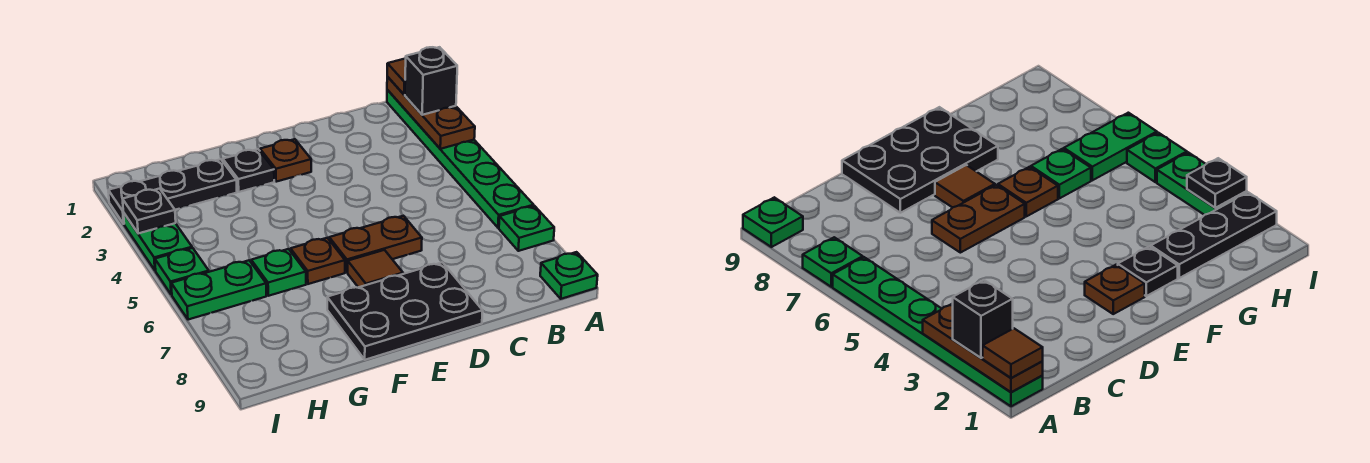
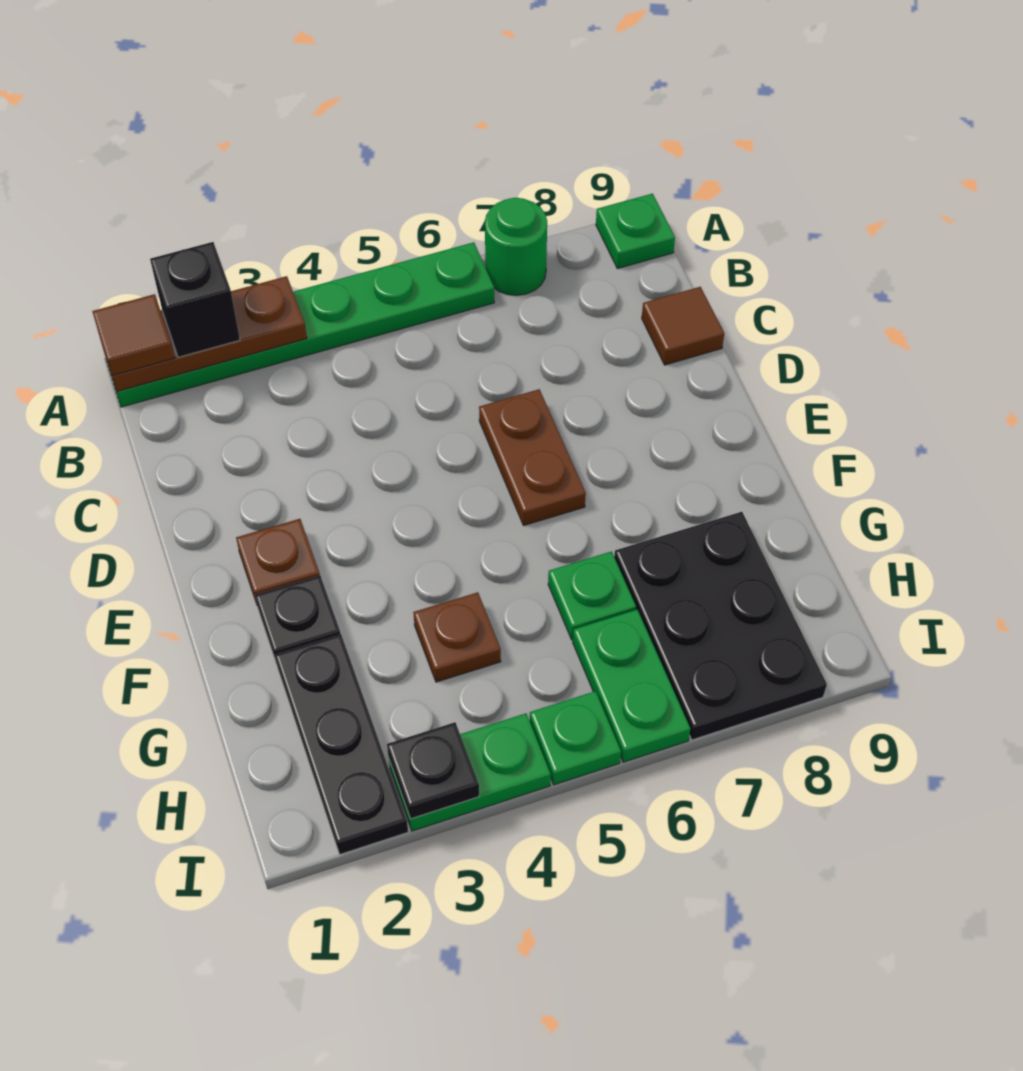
green 1x1 plate [499,206,554,251] -> green 1x1 round brick [485,198,547,296]
black 2x3 plate [327,262,483,360] -> black 2x3 plate moved to [614,512,827,740]
brown 1x1 tile [348,250,403,287] -> brown 1x1 tile moved to [642,287,724,365]
brown 1x1 plate [291,238,345,284] -> brown 1x1 plate moved to [413,592,501,682]

